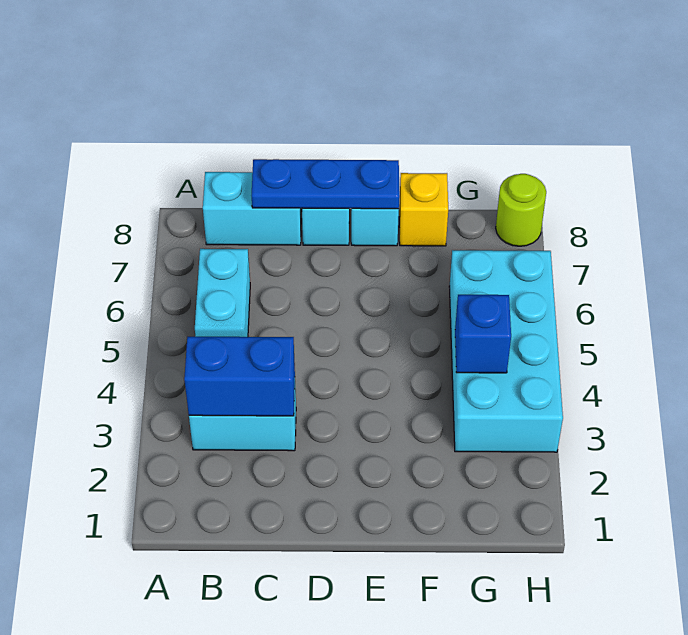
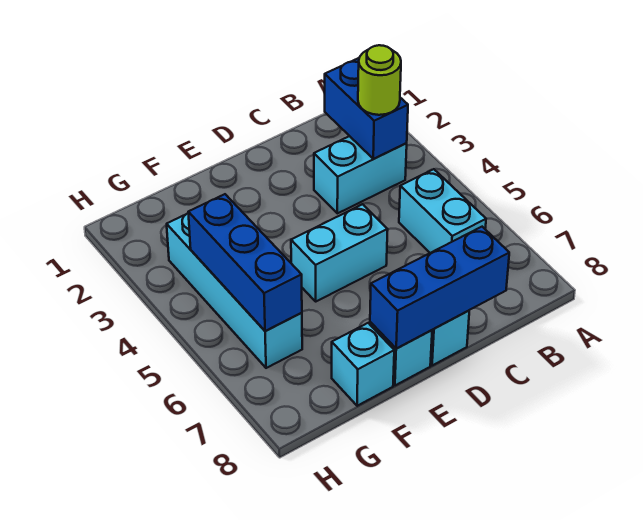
blue 1x2 brick [184,337,295,416] -> blue 1x2 brick turned to [325,58,408,159]
cyan 1x2 brick [203,172,302,245] -> cyan 1x2 brick moved to [291,204,388,301]
blue 1x3 plate [252,159,399,209] -> blue 1x3 brick [370,227,509,349]
yellow 1x1 brick [399,173,448,246] -> cyan 1x1 brick [332,323,394,406]
cyan 2x4 brick [449,250,563,452] -> cyan 1x4 brick [167,213,302,368]
blue 1x1 brick [455,295,511,373] -> blue 1x3 brick [188,194,302,331]
lime 1x1 round brick [496,174,546,246] -> lime 1x1 round brick moved to [358,45,401,115]

